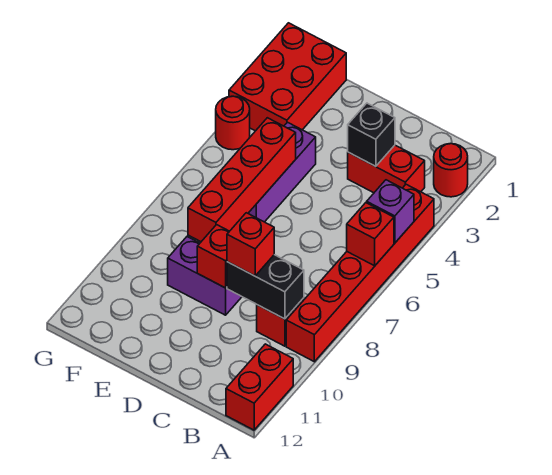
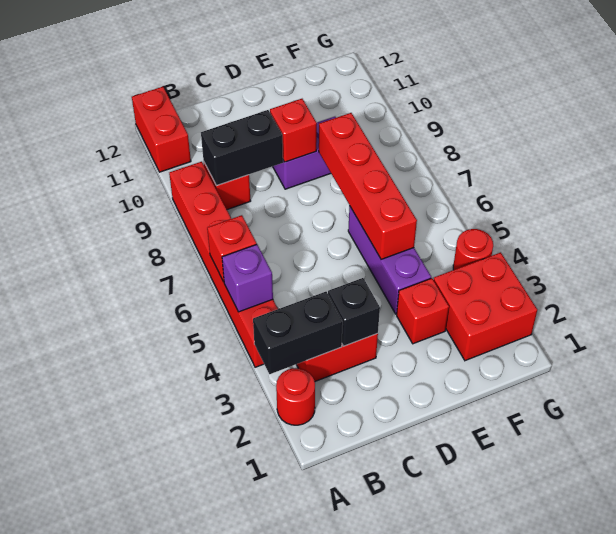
none -> black 1x2 brick [253,292,343,374]
red 1x1 brick [227,213,274,276] -> red 1x1 brick moved to [397,278,449,344]
red 2x3 brick [229,23,346,131] -> red 2x2 brick [434,252,537,361]

